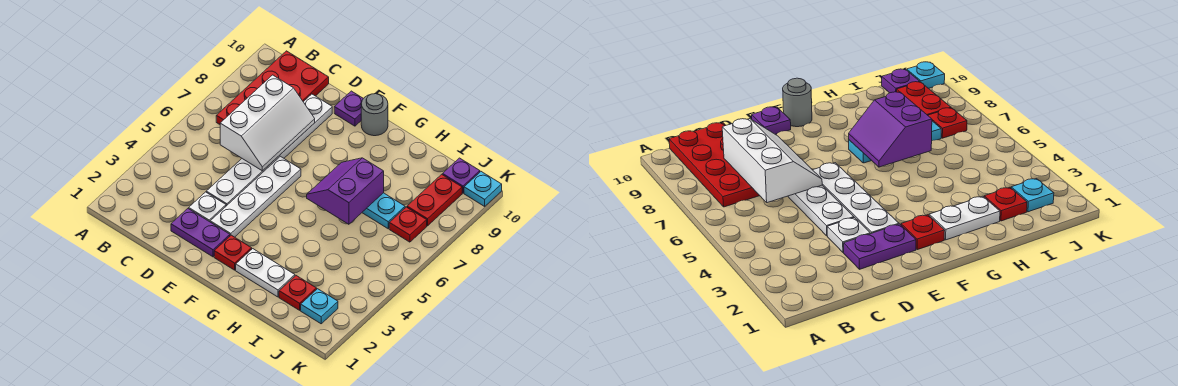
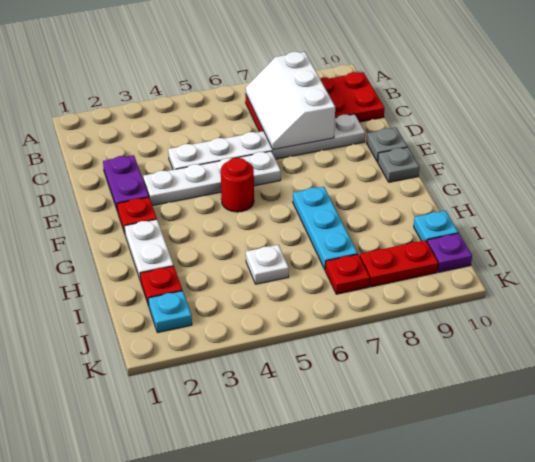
white 2x3 slope [220,75,315,171] -> white 2x3 slope turned to [246,52,335,149]
white 1x1 plate [189,192,226,222] -> white 1x1 plate moved to [246,245,289,284]
purple 1x1 plate [334,91,363,126] -> grey 1x1 plate [367,128,407,162]
none -> red 1x1 round brick [221,158,254,212]
grey 1x1 round brick [361,94,388,136] -> grey 1x1 plate [378,147,419,182]
purple 2x2 slope [307,158,384,224] -> none
cyan 1x1 plate [464,172,502,206] -> cyan 1x1 plate moved to [414,211,458,241]

